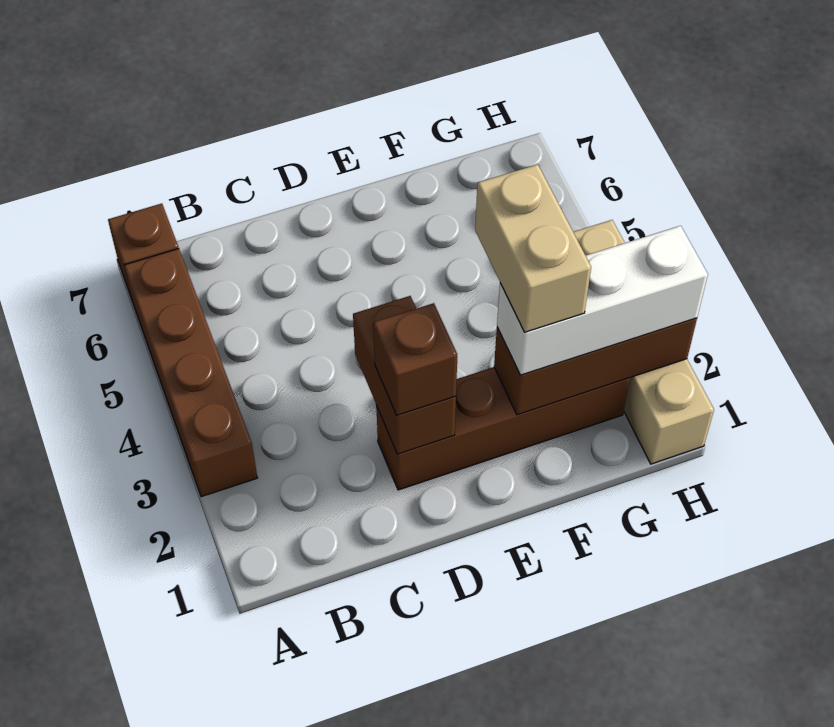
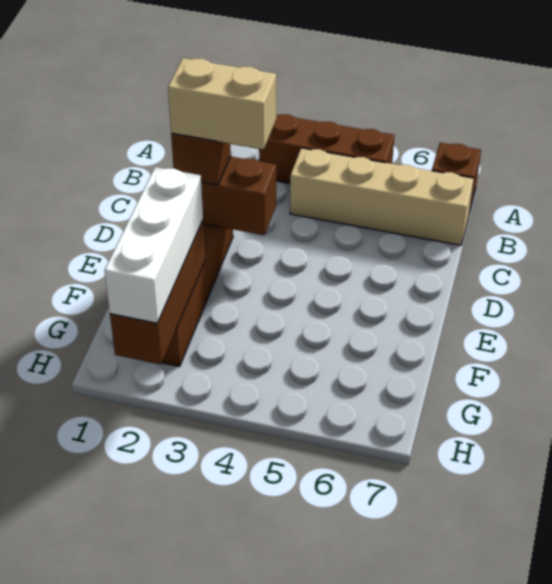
brown 1x4 brick [124,249,257,497] -> brown 1x3 brick [259,114,394,183]
tan 1x2 brick [475,164,591,332] -> tan 1x2 brick moved to [168,58,276,149]
tan 1x4 brick [573,220,714,464] -> tan 1x4 brick moved to [290,148,474,245]

